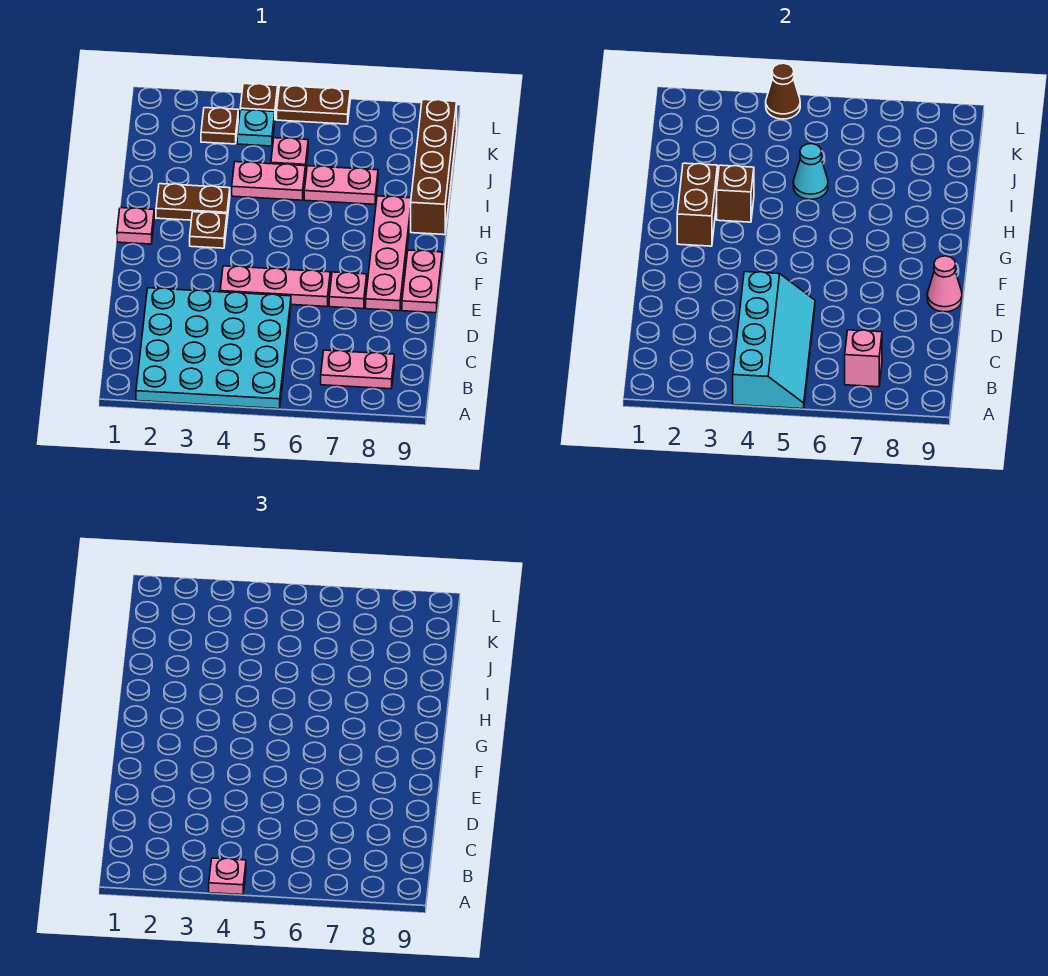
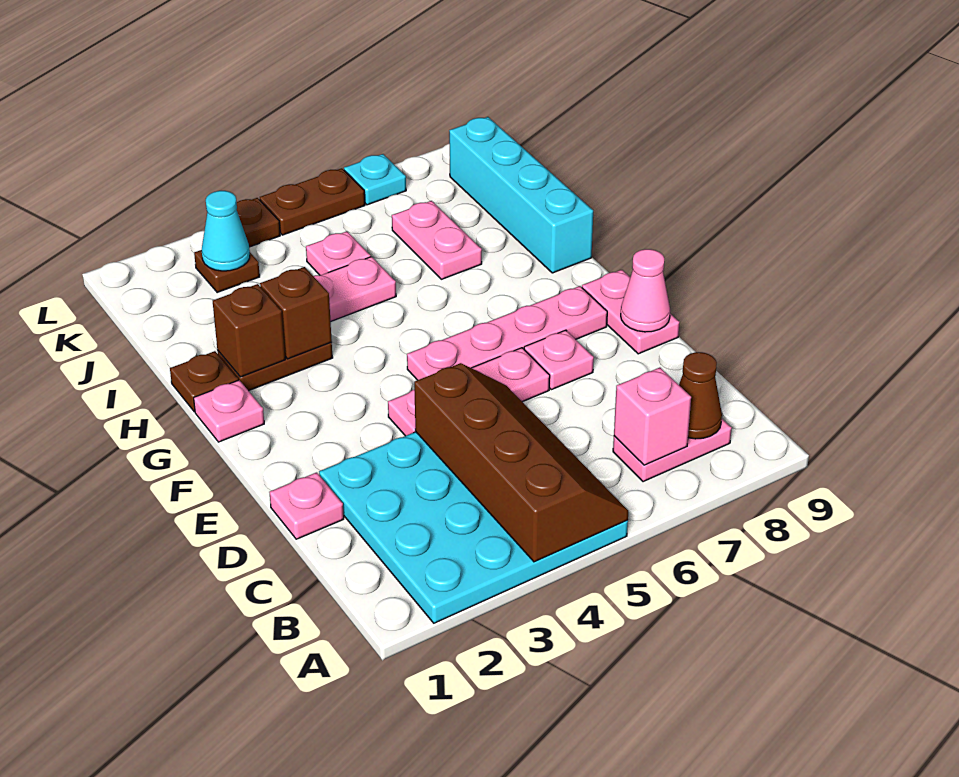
cyan 2x4 slope [733,272,815,409] -> brown 2x4 slope [414,363,628,562]
pink 1x1 plate [209,858,246,895] -> pink 1x1 plate moved to [269,472,344,539]
pink 1x4 plate [366,196,411,311] -> pink 1x4 plate turned to [407,286,607,380]
brown 1x2 brick [677,163,718,246] -> brown 1x1 brick [213,284,285,377]
brown 1x1 plate [190,212,227,248] -> brown 1x1 plate moved to [170,351,238,412]
brown 1x4 brick [411,100,457,235] -> cyan 1x4 brick [449,117,593,273]
cyan 1x1 cone [793,144,828,199] -> cyan 1x1 cone moved to [202,191,250,271]
pink 1x2 plate [304,166,378,204] -> pink 1x2 plate turned to [392,201,482,279]
cyan 1x1 plate [237,110,275,146] -> cyan 1x1 plate moved to [344,154,406,205]
brown 1x1 cone [766,63,800,119] -> brown 1x1 cone moved to [679,352,722,439]

